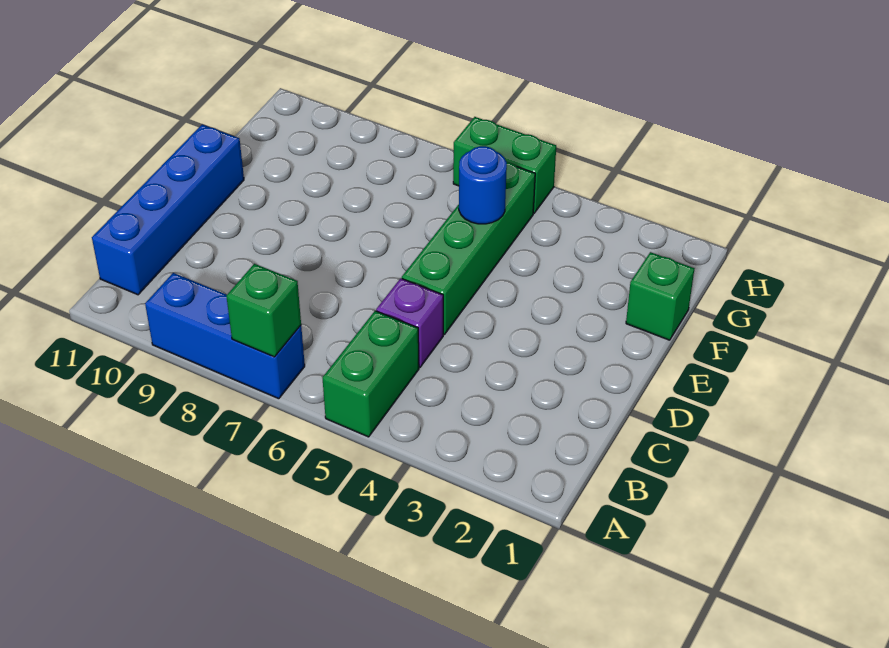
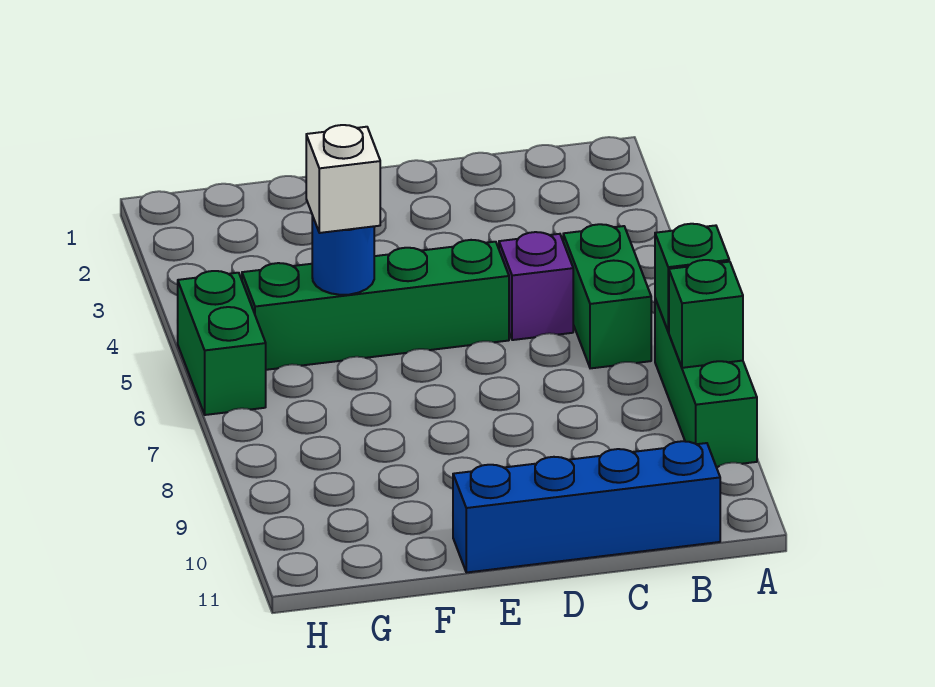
green 1x2 brick [323,311,419,437] -> green 1x2 brick turned to [563,224,651,368]
blue 1x3 brick [145,273,305,399] -> green 1x3 brick [655,299,757,467]
green 1x1 brick [626,252,695,340] -> green 1x1 brick moved to [669,260,743,368]
none -> white 1x1 brick [306,125,380,233]

